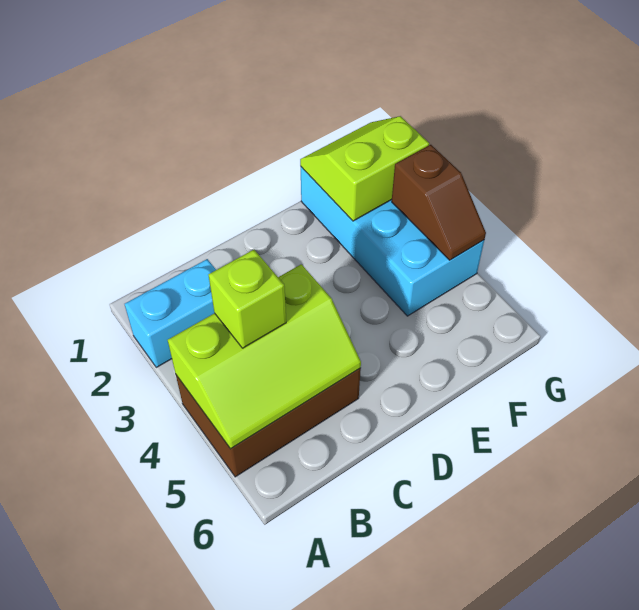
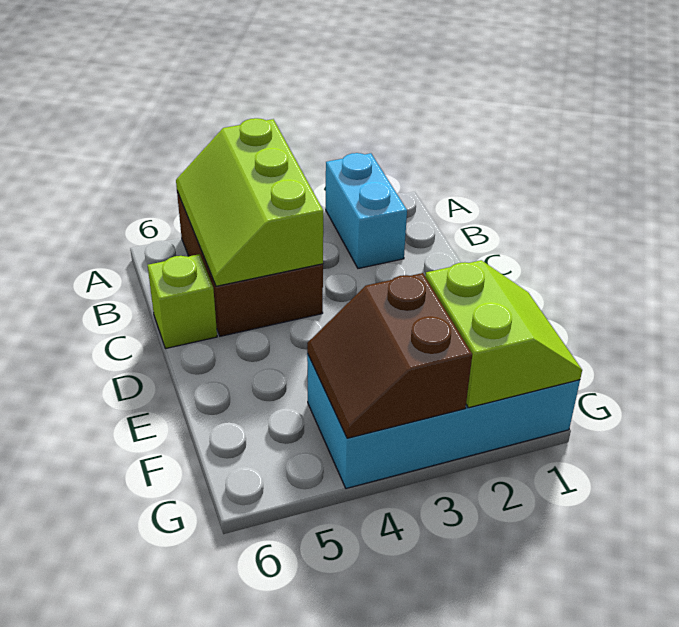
lime 1x1 brick [208,249,286,348] -> lime 1x1 brick moved to [148,254,217,349]
brown 1x2 slope [392,145,486,260] -> brown 2x2 slope [307,273,472,438]

